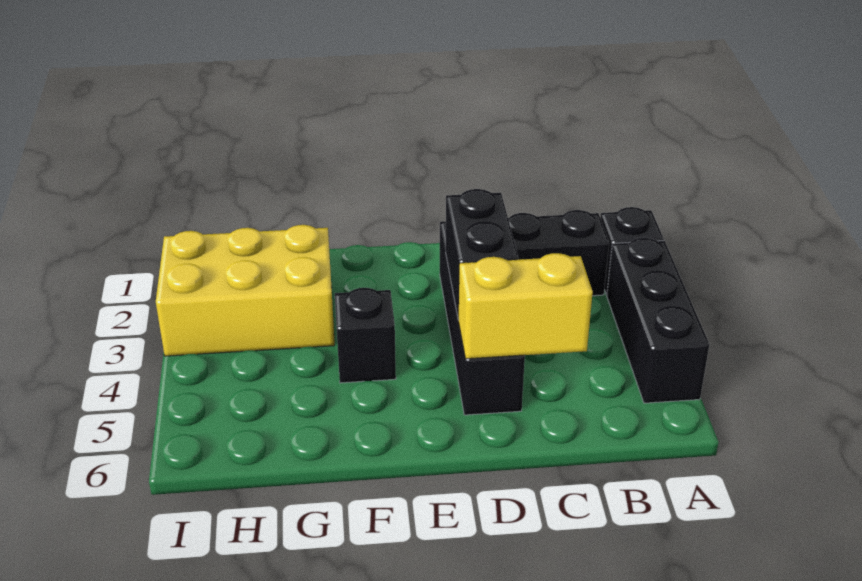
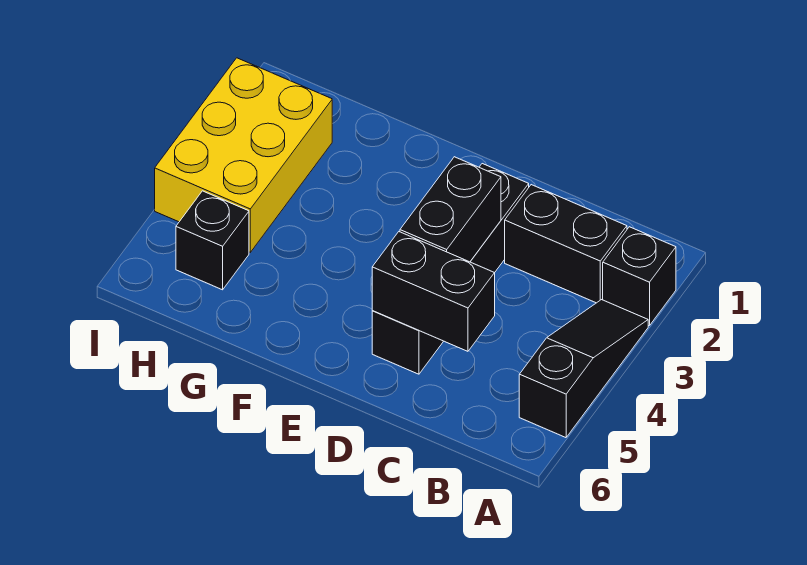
black 1x3 brick [607,238,709,403] -> black 1x3 slope [519,300,648,438]
yellow 1x2 brick [459,253,593,359] -> black 1x2 brick [372,232,495,351]
black 1x1 brick [335,288,396,383] -> black 1x1 brick moved to [176,191,249,290]
yellow 2x3 brick [156,225,335,356] -> yellow 2x3 brick turned to [155,58,332,252]

